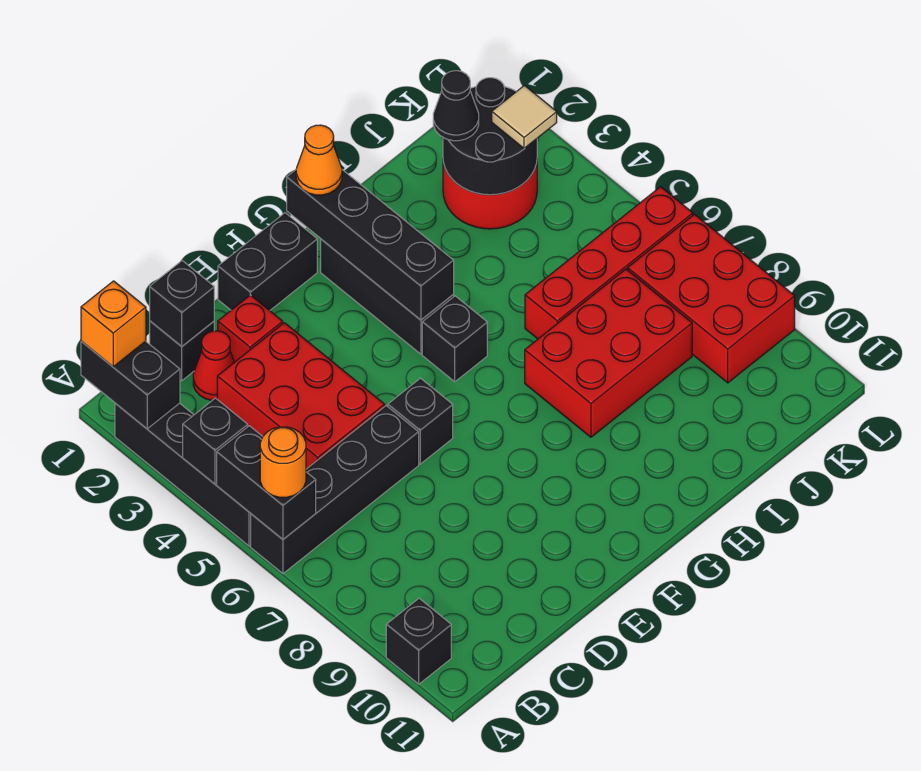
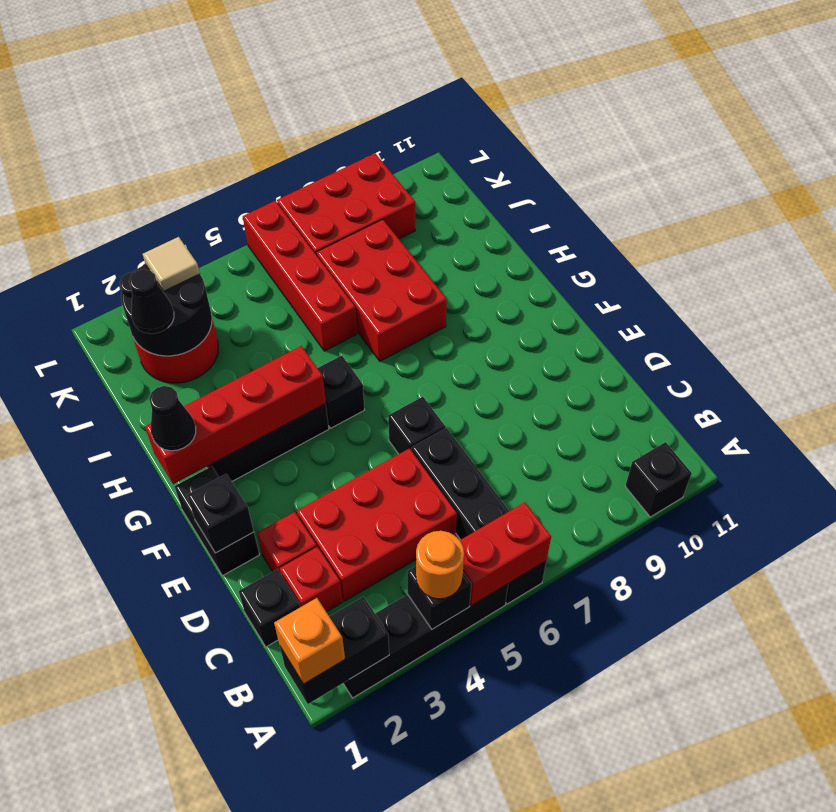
black 1x2 brick [217,426,316,539] -> red 1x2 brick [460,502,551,605]
orange 1x1 round brick [260,427,306,497] -> orange 1x1 round brick moved to [416,531,464,599]
black 1x1 brick [150,261,214,346] -> black 1x1 brick moved to [187,474,254,553]
red 1x1 cone [193,331,234,400] -> red 1x1 brick [280,547,343,612]
black 1x4 brick [287,170,454,320] -> red 1x4 brick [145,346,326,484]
orange 1x1 cone [296,125,342,195] -> black 1x1 cone [149,386,196,451]

